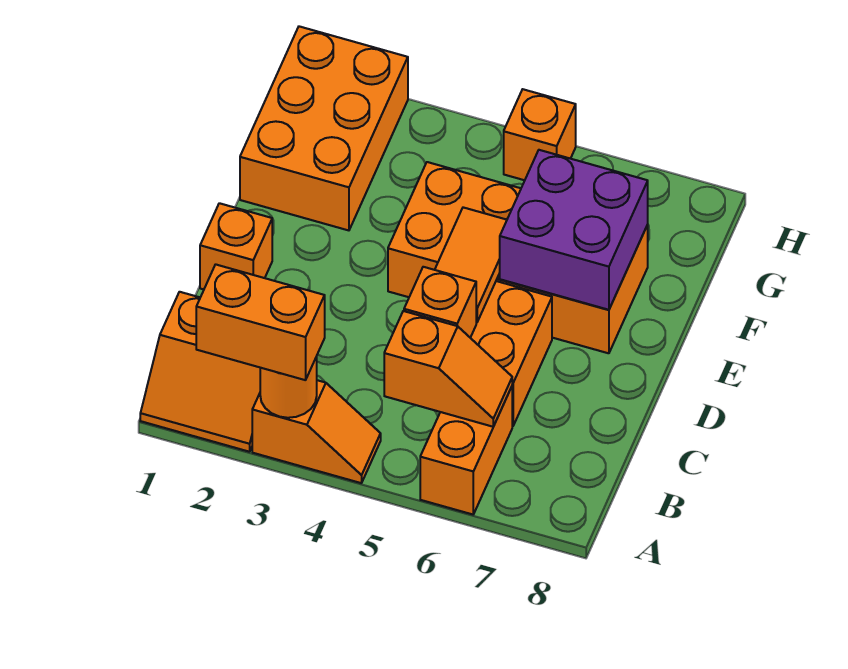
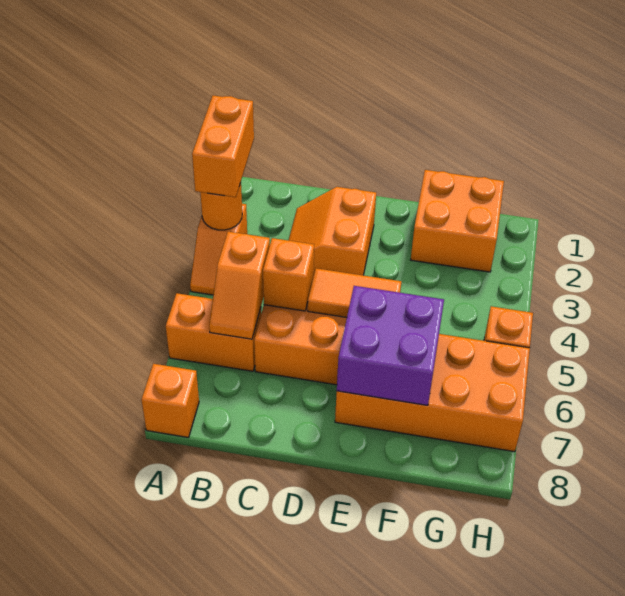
orange 2x2 slope [140,292,260,452] -> orange 2x2 slope moved to [288,187,376,277]
orange 1x1 brick [200,203,272,289] -> orange 1x1 brick moved to [141,364,199,438]
orange 2x4 brick [388,162,648,353] -> orange 2x4 brick turned to [335,334,530,452]
orange 2x3 brick [240,26,408,230] -> orange 2x2 brick [411,170,504,272]

